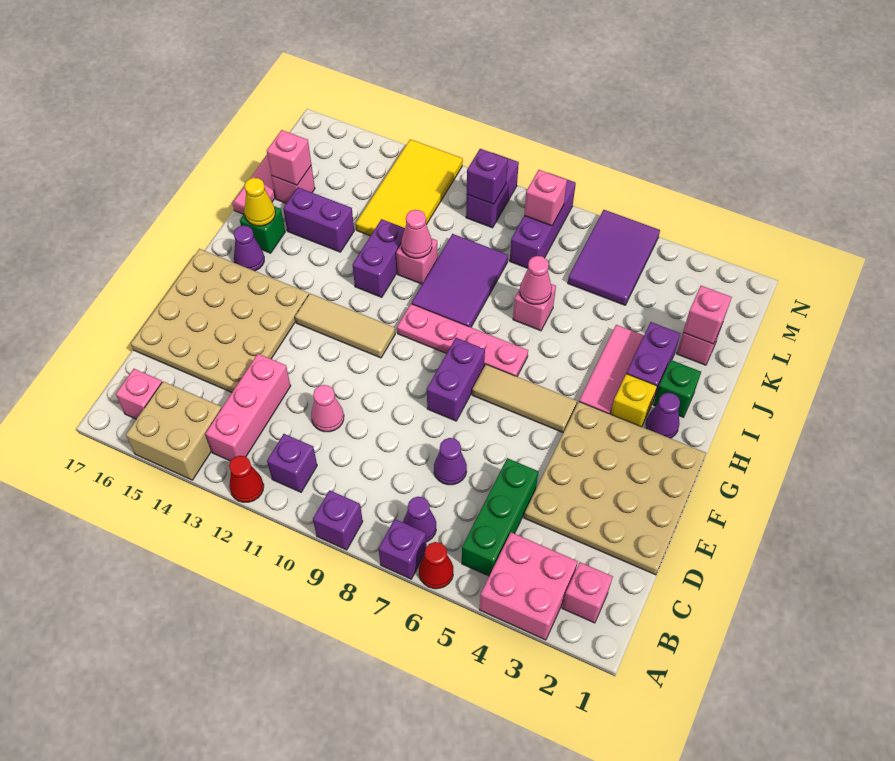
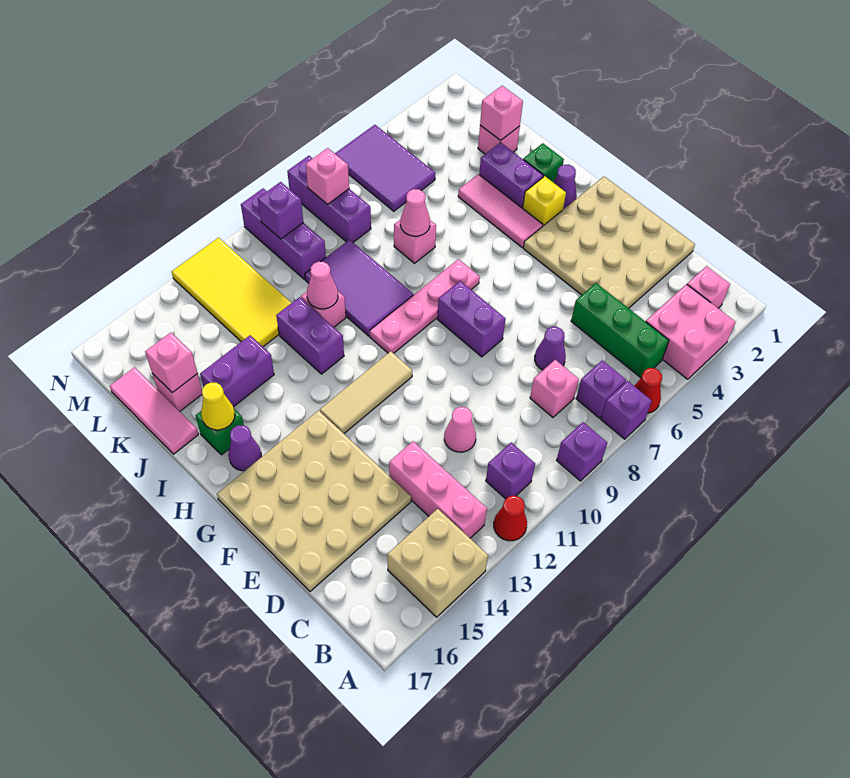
purple 1x1 cone [403,497,436,542] -> purple 1x1 brick [576,360,626,418]
pink 1x1 brick [116,369,162,419] -> pink 1x1 brick moved to [530,360,579,417]
tan 1x3 tile [472,364,577,433] -> none
purple 1x2 brick [466,153,519,228] -> purple 1x3 brick [241,189,326,280]

